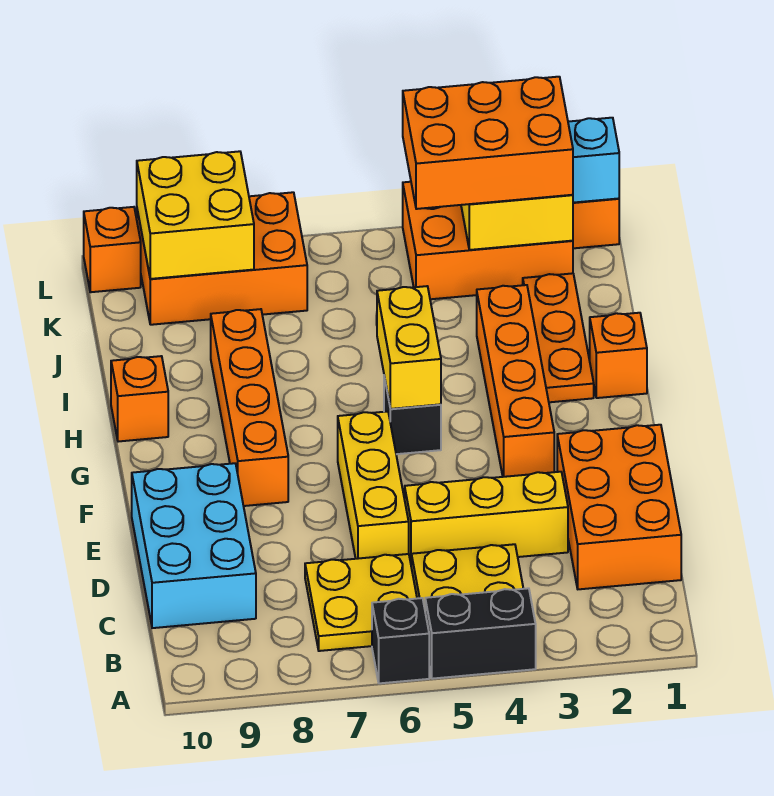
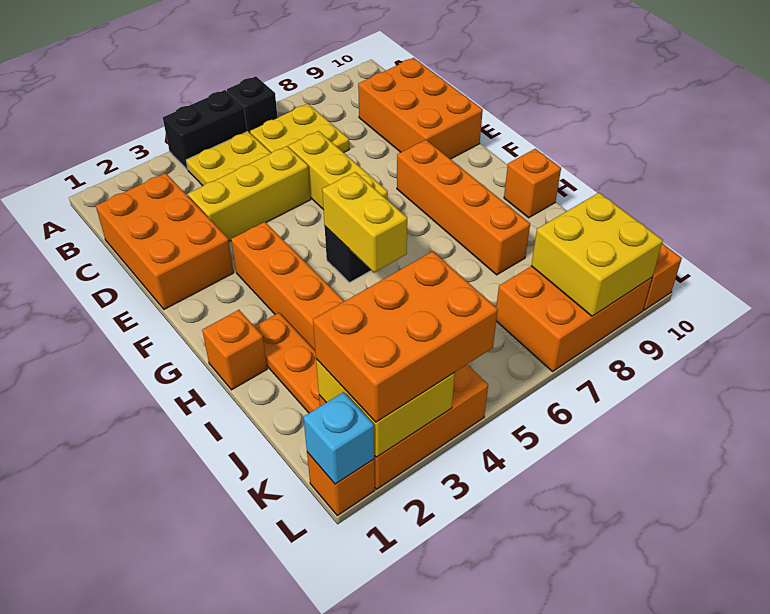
cyan 2x3 brick [132,463,256,628] -> orange 2x3 brick [358,58,483,159]

